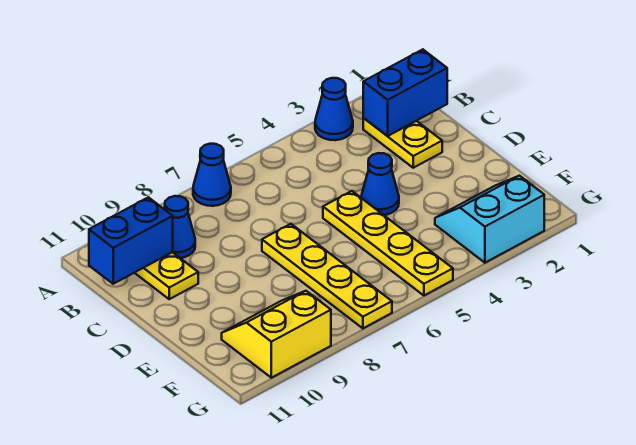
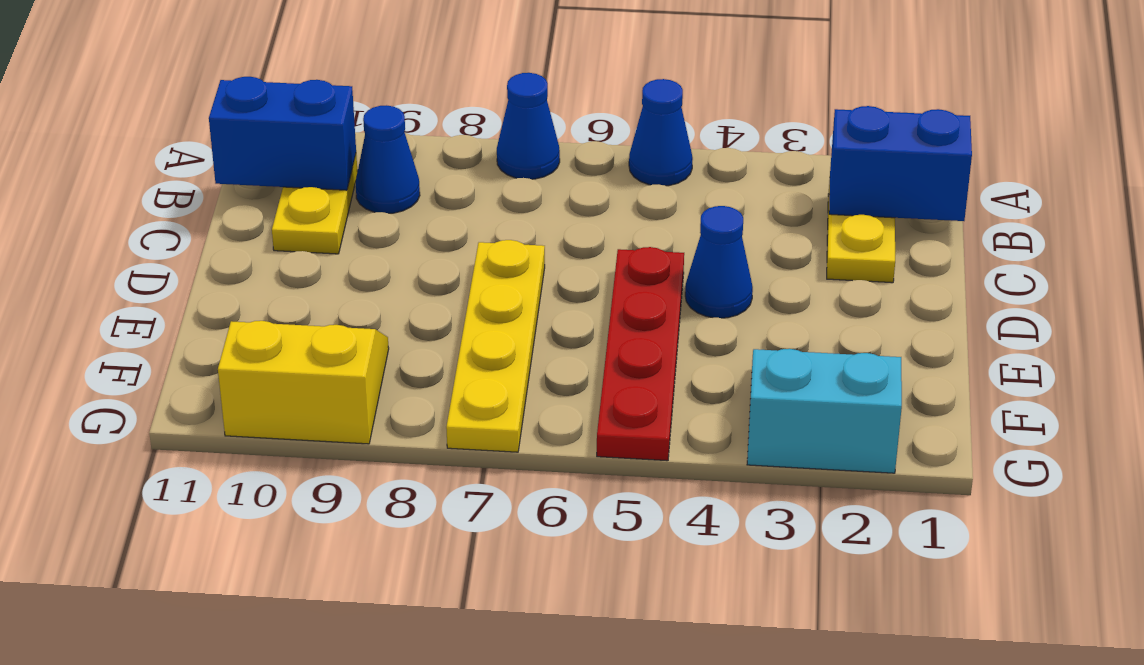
blue 1x1 cone [315,78,353,140] -> blue 1x1 cone moved to [629,79,693,186]
yellow 1x4 plate [323,191,453,295] -> red 1x4 plate [597,247,684,461]

